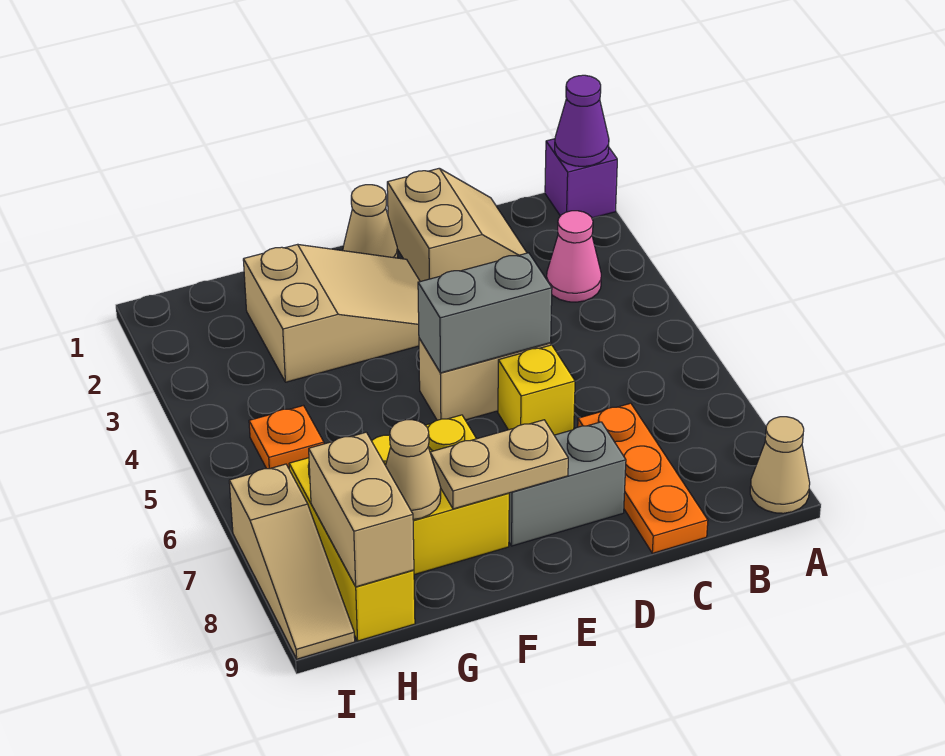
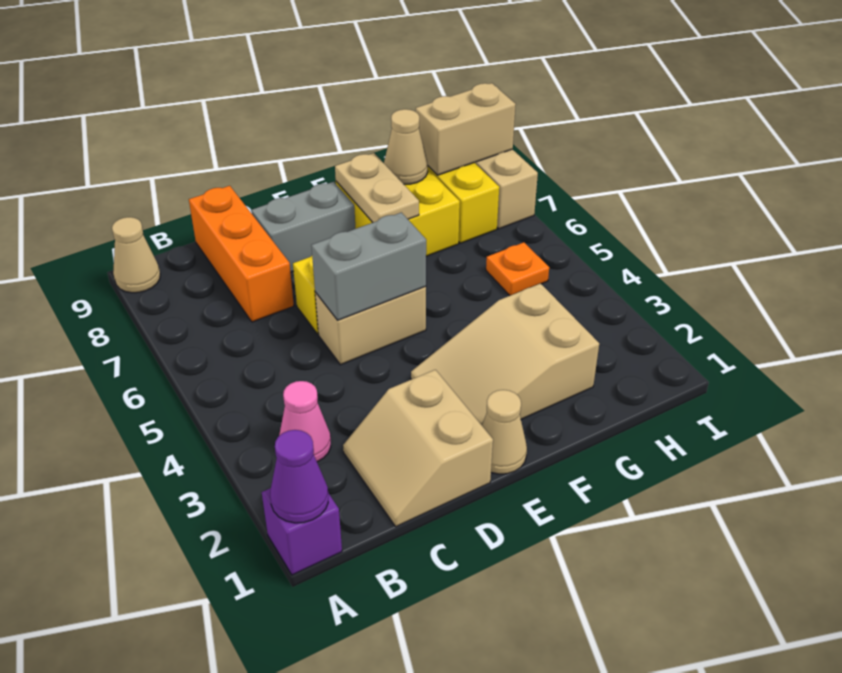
orange 1x3 plate [578,403,708,553] -> orange 1x3 brick [189,186,294,322]
tan 1x2 plate [430,420,568,509] -> tan 1x2 plate turned to [335,153,419,223]
tan 1x2 brick [309,432,414,587] -> tan 1x2 brick turned to [416,83,516,175]

